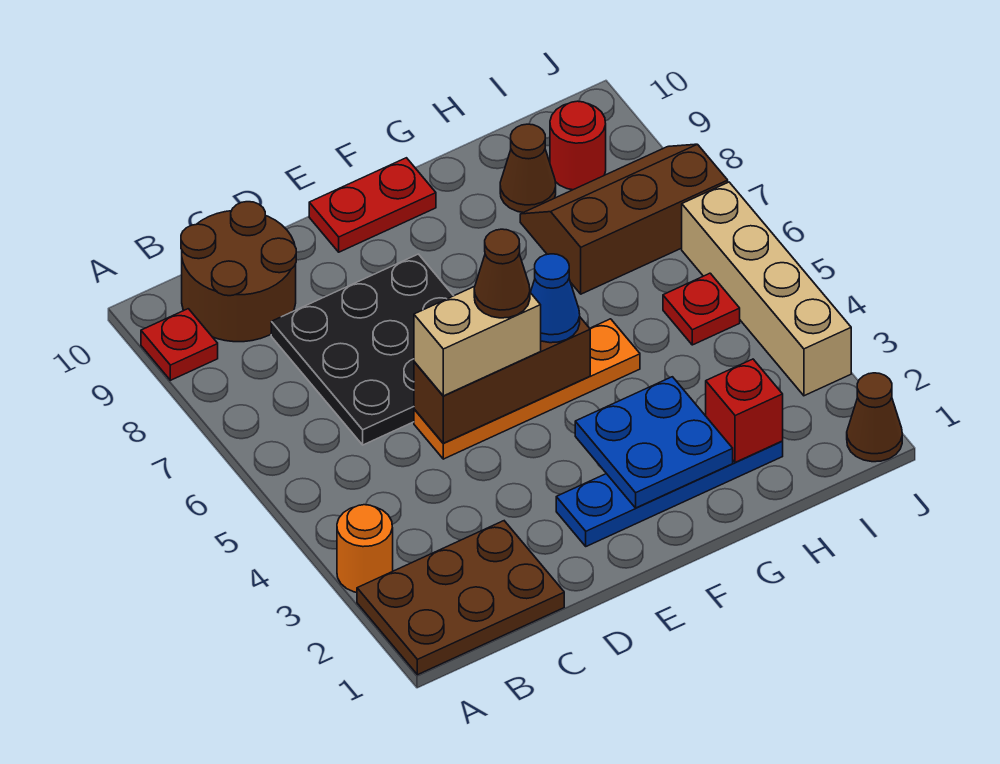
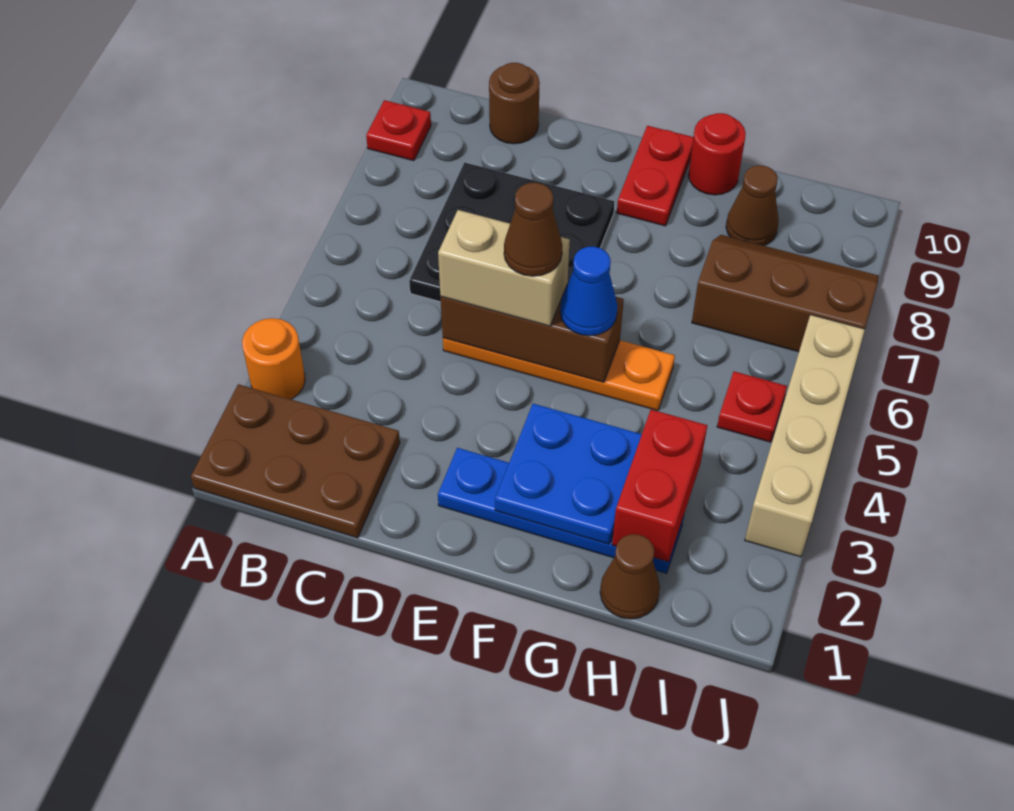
brown 2x2 round brick [181,202,296,342] -> brown 1x1 round brick [489,63,540,144]
red 1x2 plate [309,158,436,252] -> red 1x2 plate turned to [617,126,693,226]
red 1x1 brick [706,359,783,462] -> red 1x2 brick [612,410,707,562]
red 1x1 round brick [550,101,606,190] -> red 1x1 round brick moved to [688,113,746,195]
brown 1x1 cone [847,373,902,462] -> brown 1x1 cone moved to [600,534,660,619]

